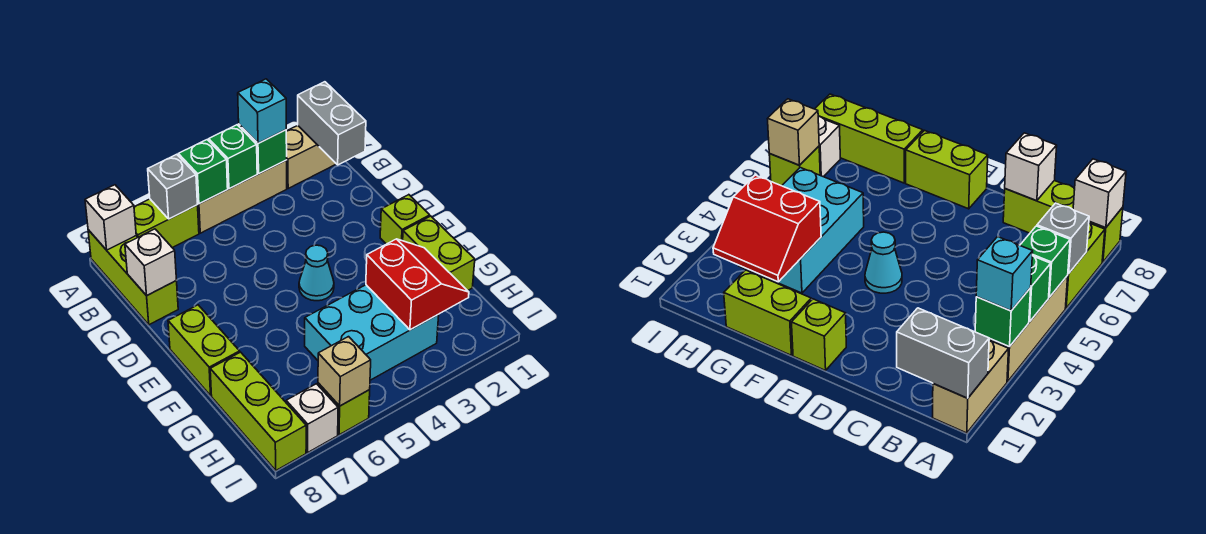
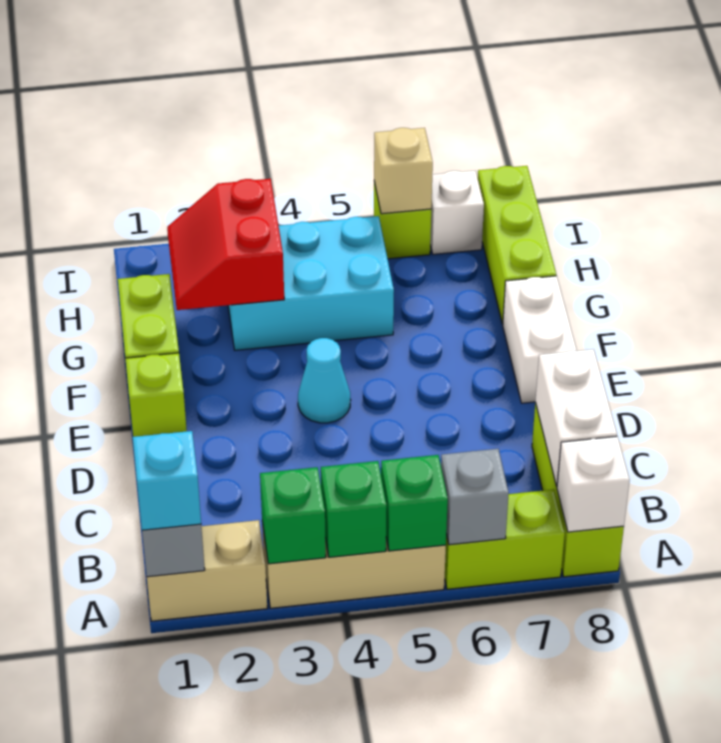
cyan 1x1 brick [238,79,286,143] -> cyan 1x1 brick moved to [133,431,201,530]
white 1x1 brick [125,229,176,296] -> white 1x2 brick [535,349,617,486]
lime 1x2 brick [168,305,240,396] -> white 1x2 brick [503,276,577,403]

